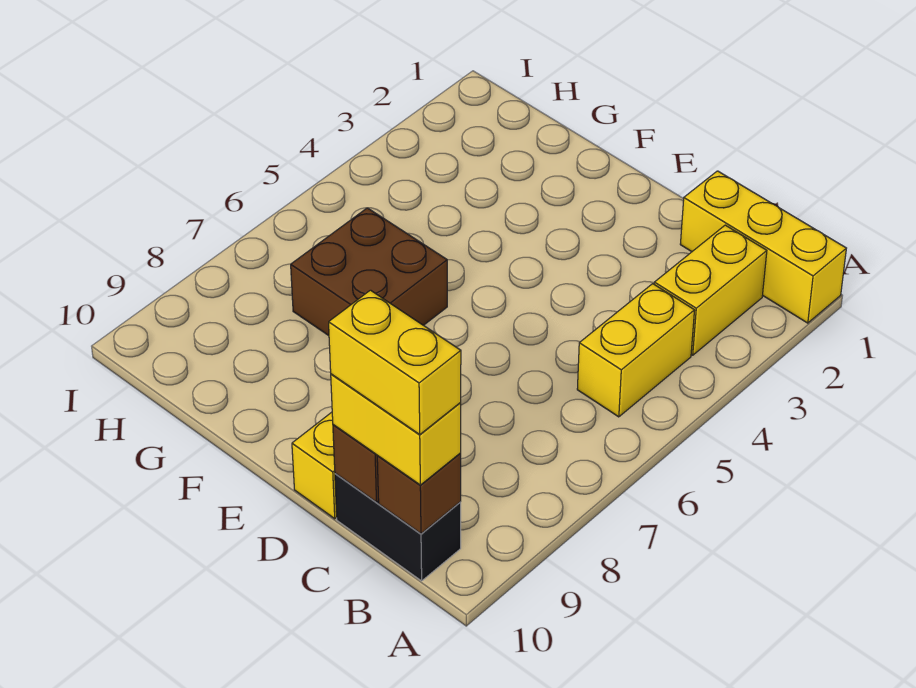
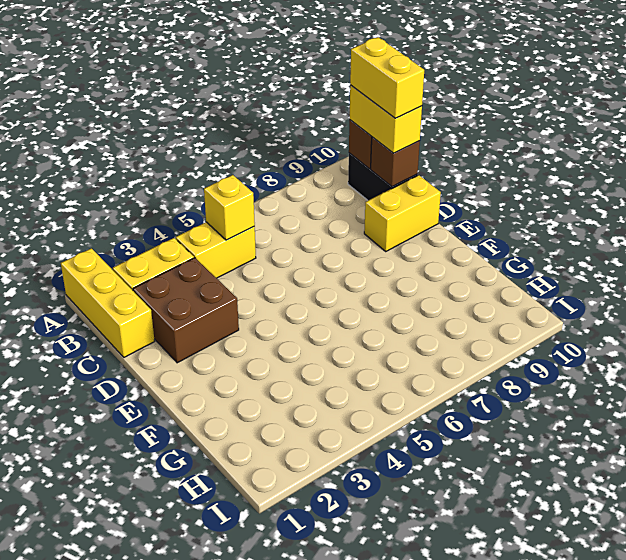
none -> yellow 1x1 brick [204,175,255,240]
brown 2x2 brick [291,208,447,336] -> brown 2x2 brick moved to [133,258,239,363]

